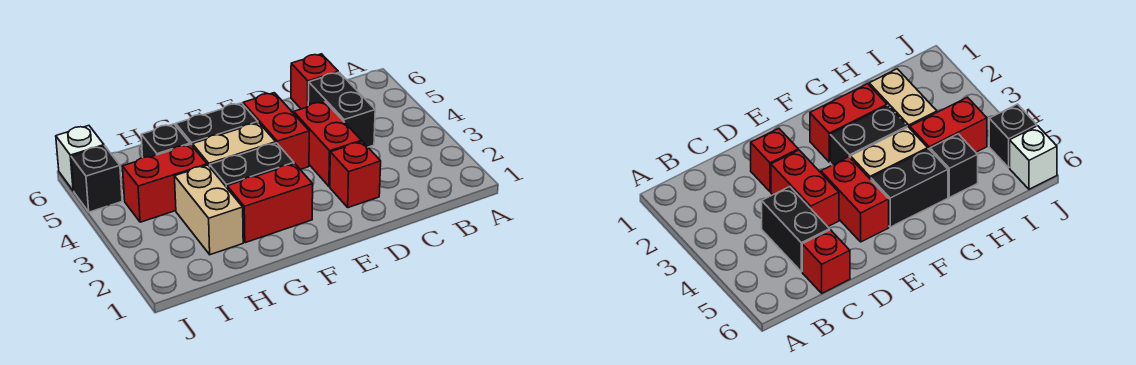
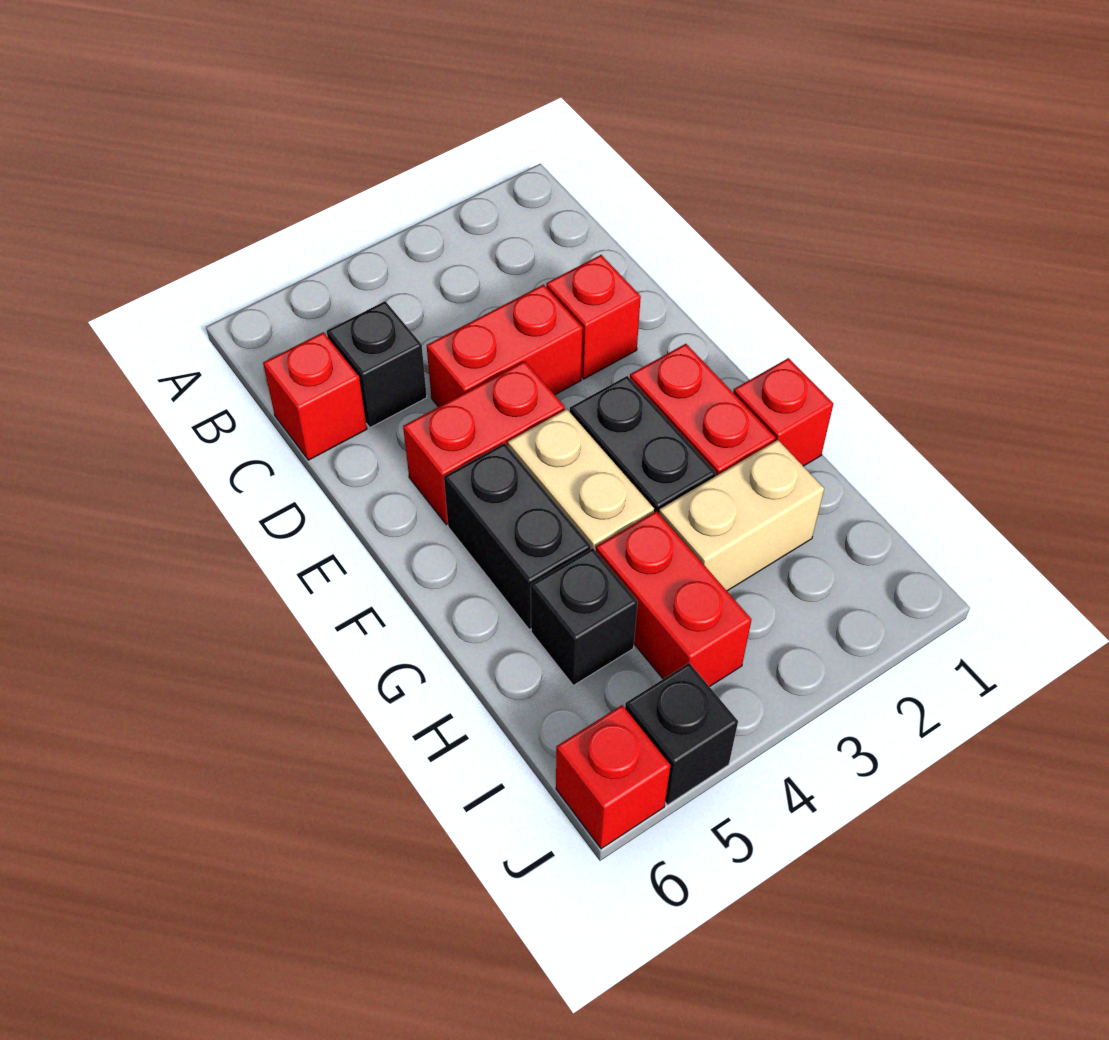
black 1x2 brick [308,72,375,147] -> black 1x1 brick [327,301,427,428]
none -> red 1x1 brick [733,358,833,466]
white 1x1 brick [56,126,104,191] -> red 1x1 brick [556,705,671,849]

